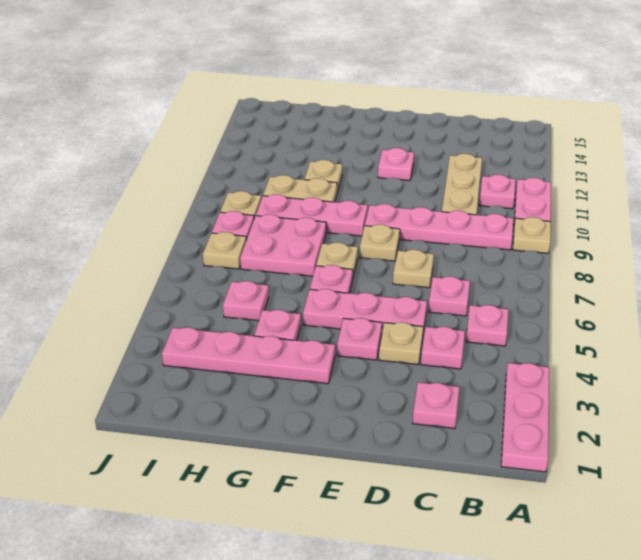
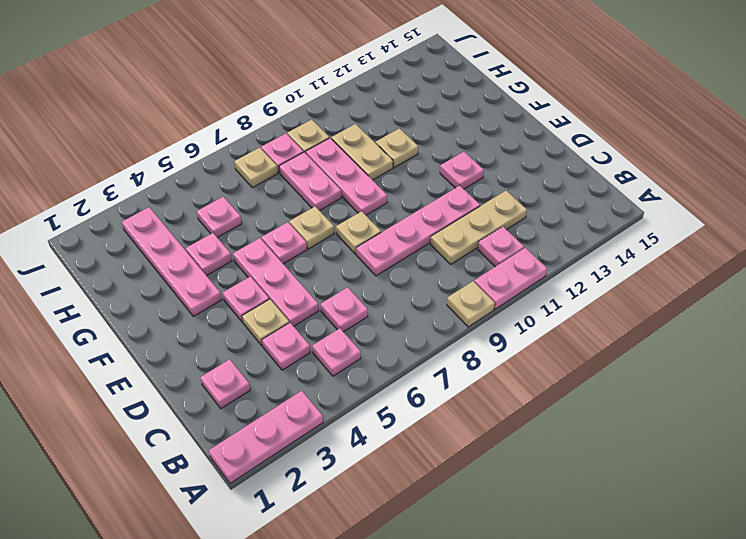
pink 1x4 plate [365,204,513,250] -> pink 1x4 plate turned to [356,186,480,276]
tan 1x1 plate [393,250,434,288] -> none
pink 2x2 plate [240,214,326,276] -> pink 1x2 plate [279,152,341,211]

